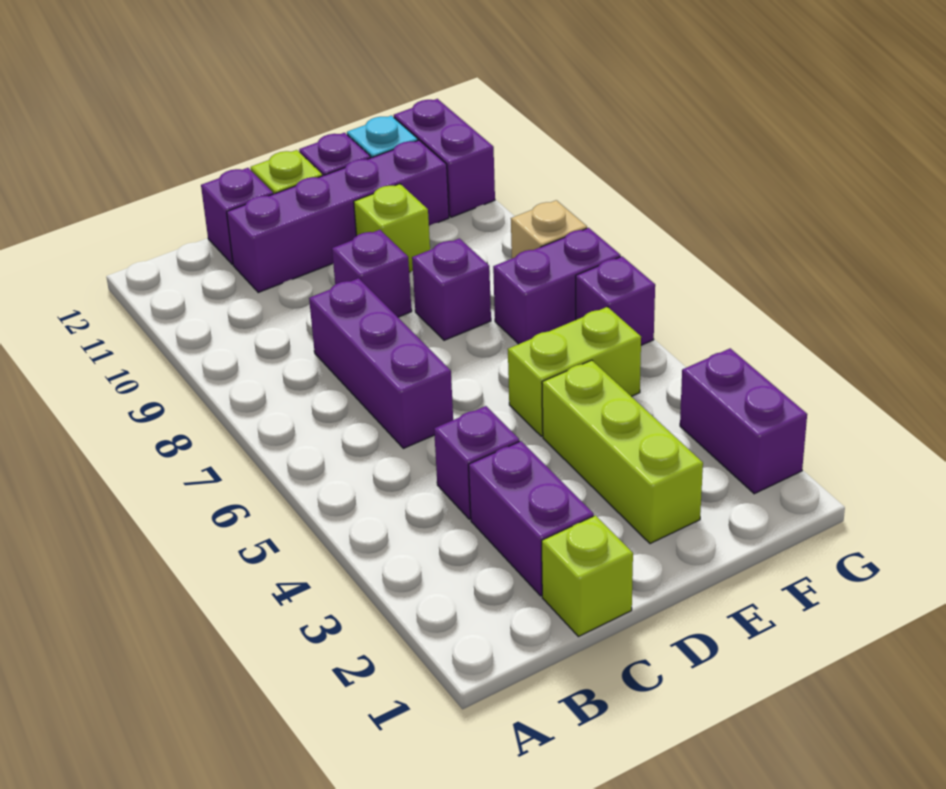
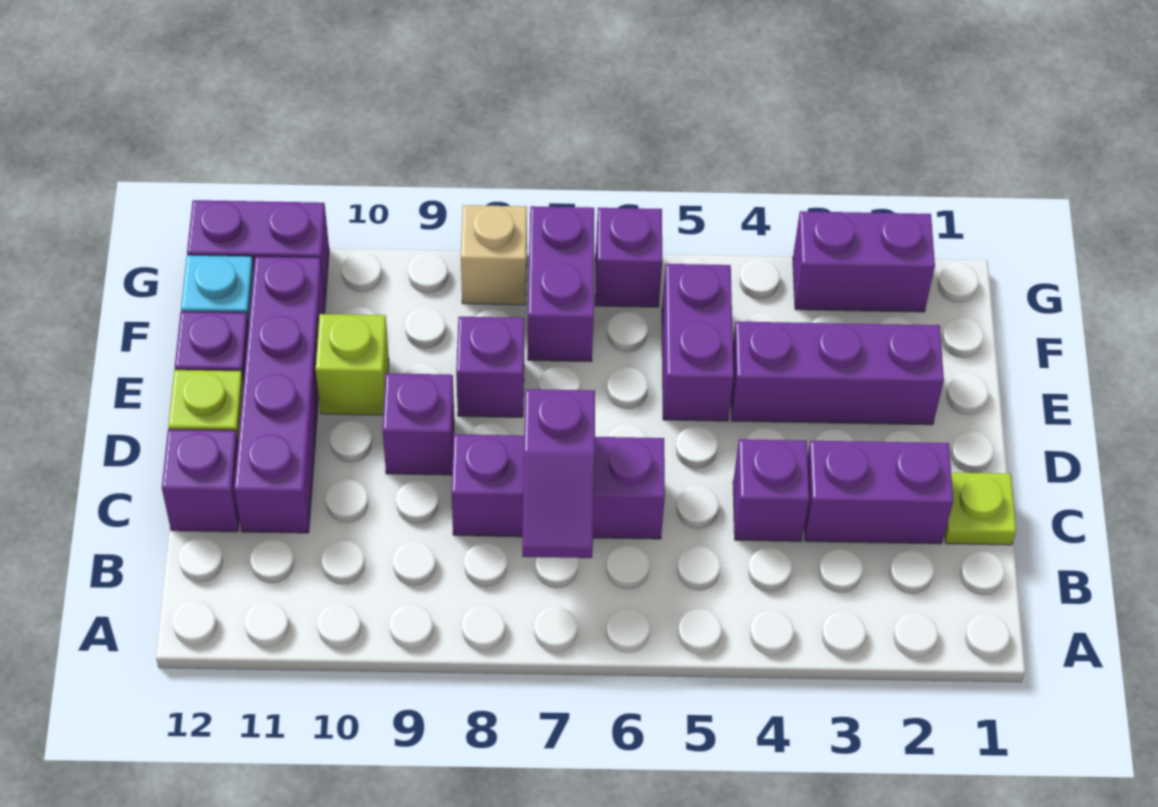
none -> purple 1x2 slope [522,389,595,558]
lime 1x1 brick [542,515,633,637] -> lime 1x1 plate [945,473,1016,545]
lime 1x3 brick [542,360,703,544] -> purple 1x3 brick [731,322,944,425]
lime 1x2 brick [508,307,641,436] -> purple 1x2 brick [662,264,734,421]

